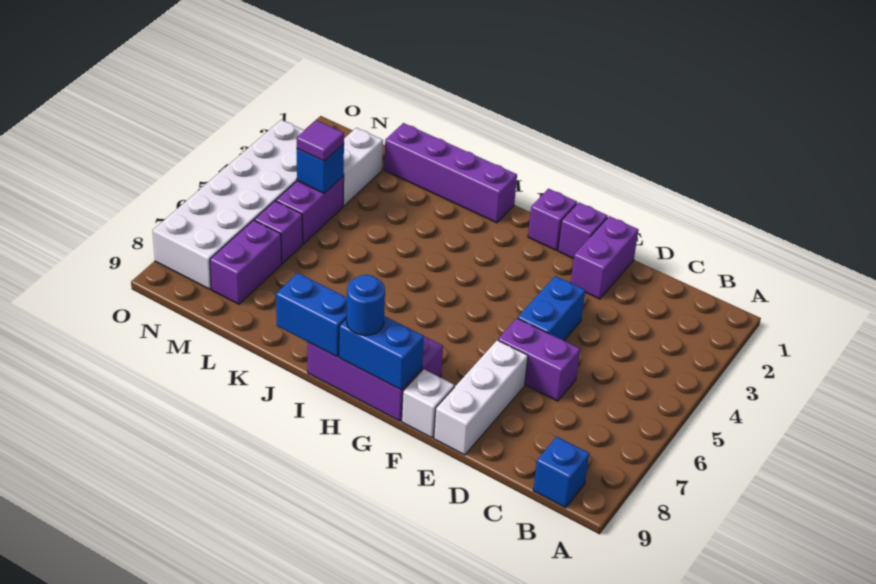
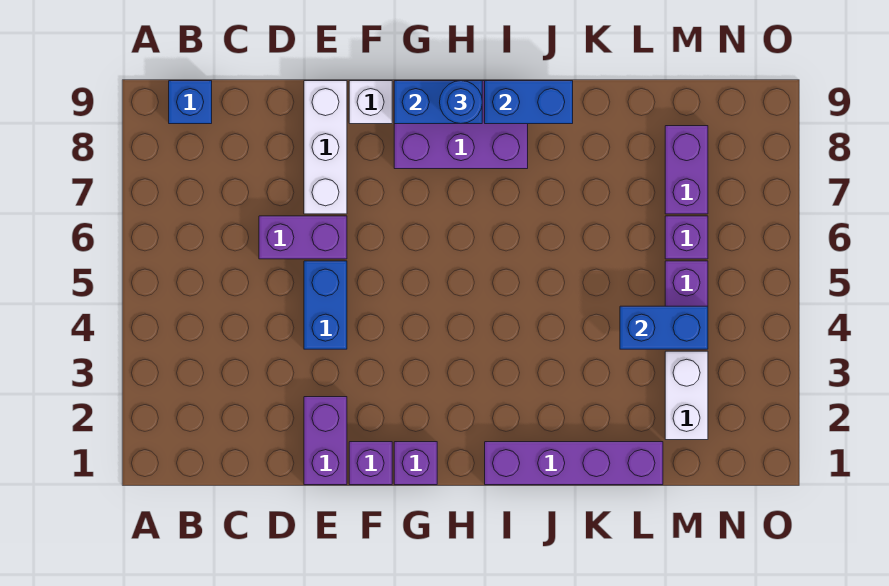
blue 1x1 brick [297,144,344,193] -> blue 1x2 brick [620,306,708,349]
purple 1x1 tile [297,120,344,161] -> none
white 2x6 brick [152,120,305,289] -> none

